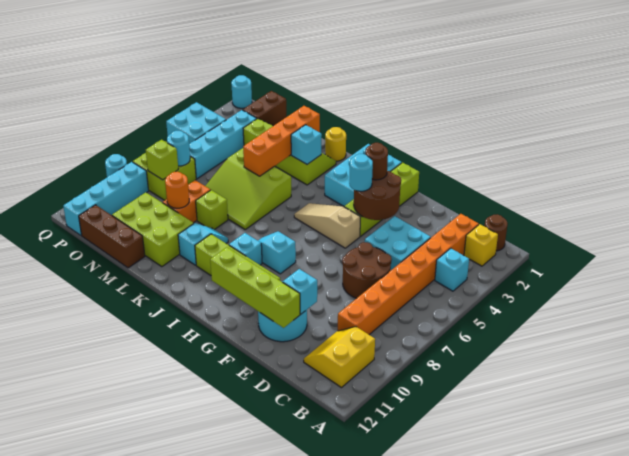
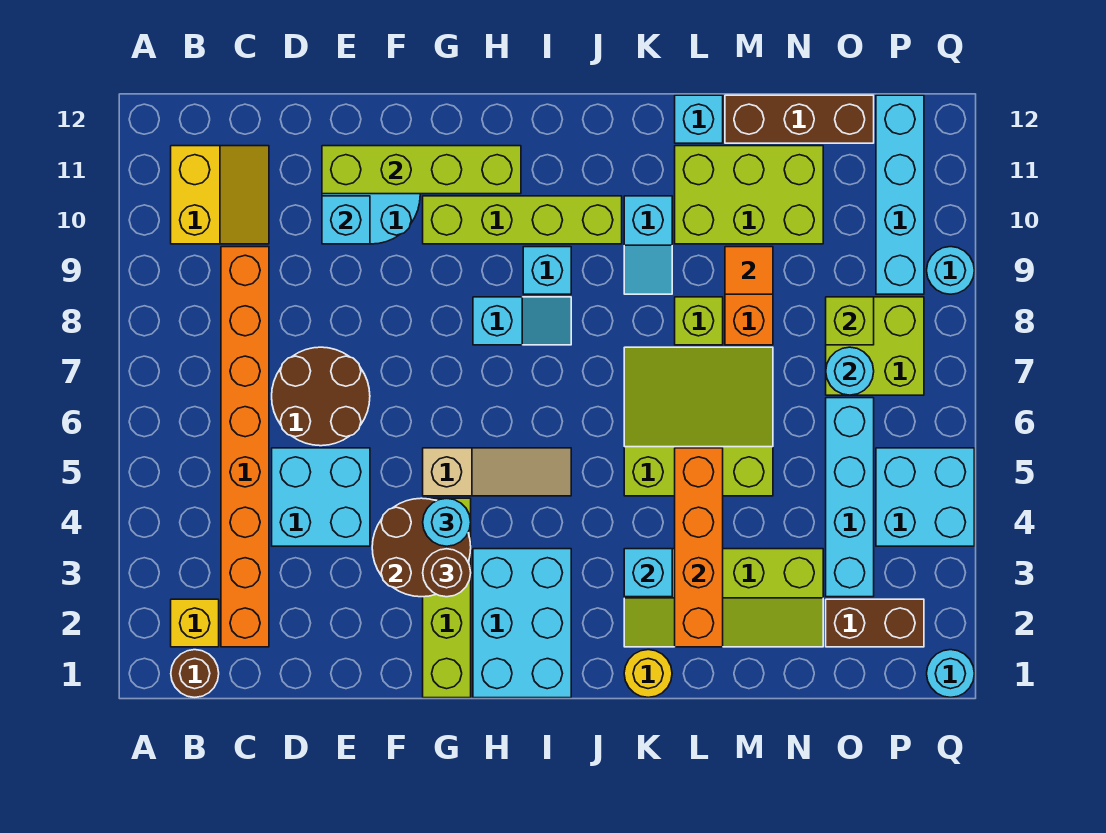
cyan 1x1 brick [435,248,469,291] -> cyan 1x1 brick moved to [675,95,723,143]
orange 1x1 round brick [165,172,189,208] -> orange 1x1 tile [725,247,773,294]
brown 1x2 brick [243,91,286,126] -> brown 1x2 brick turned to [826,599,924,647]

